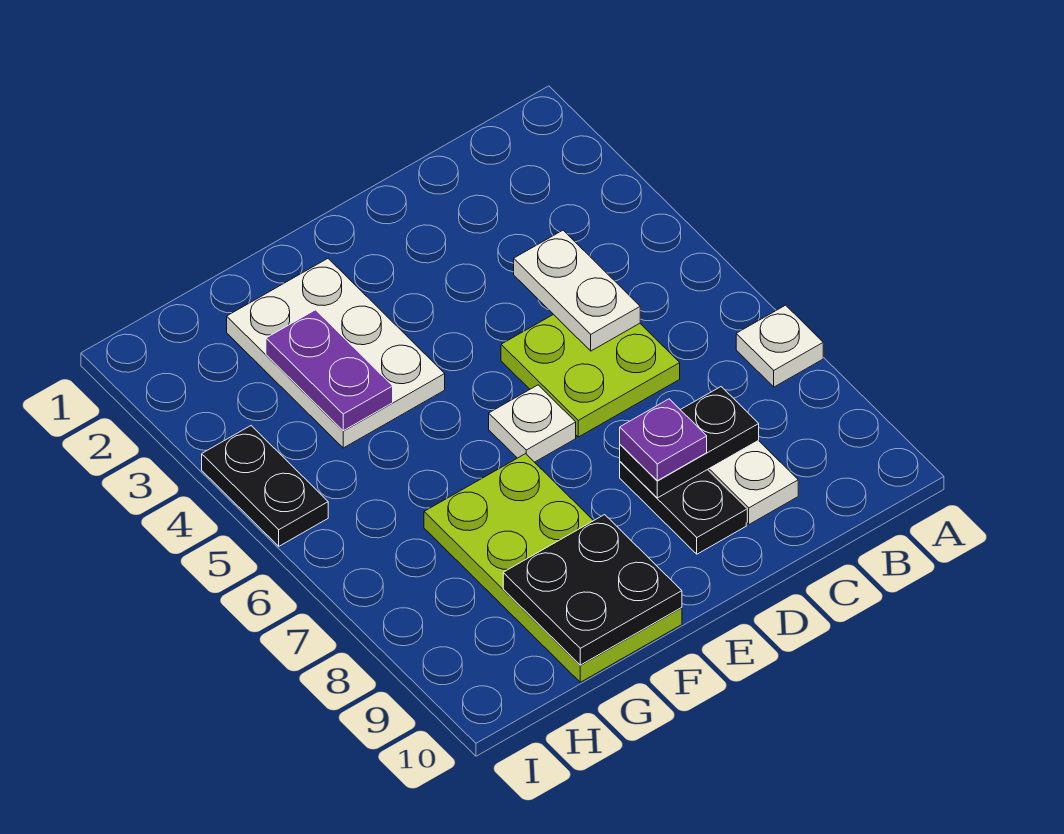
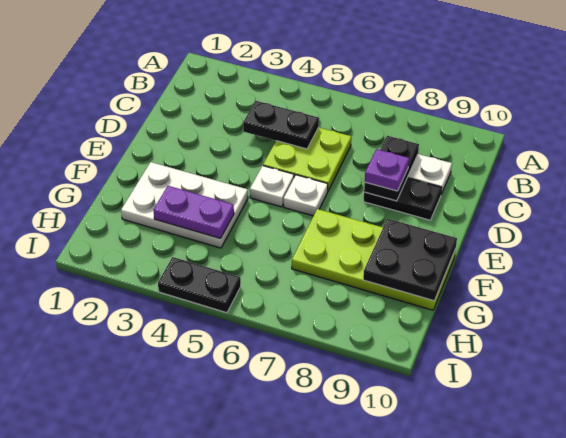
white 1x1 plate [736,305,823,387] -> white 1x1 plate moved to [250,166,294,207]
white 1x2 plate [514,230,640,351] -> black 1x2 plate [243,101,319,149]

